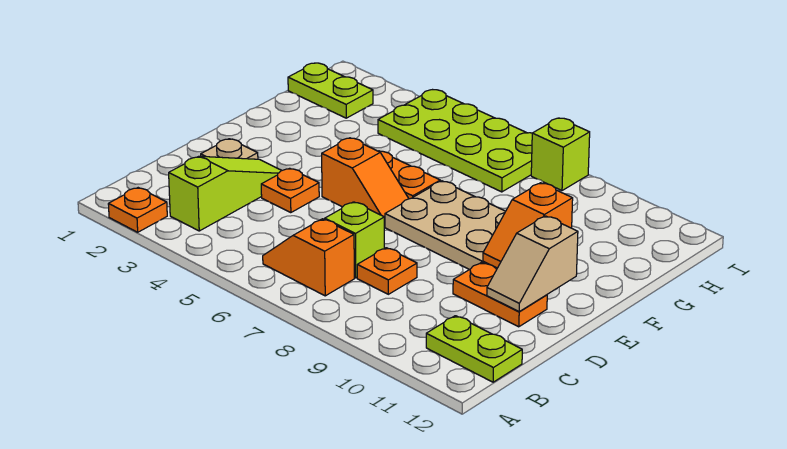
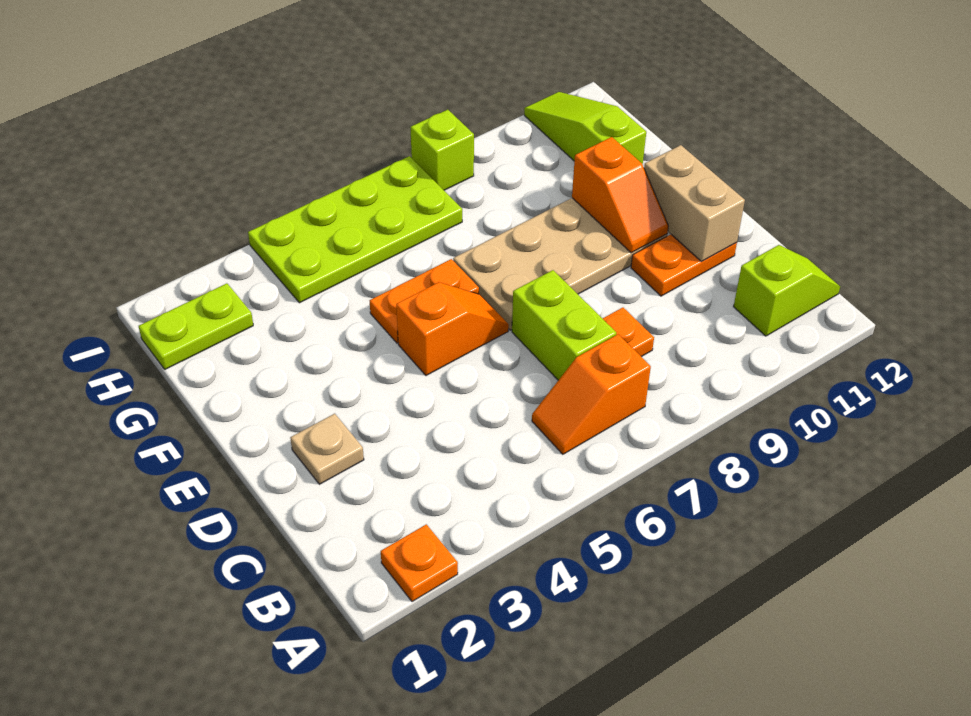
lime 1x3 slope [169,156,282,231] -> lime 1x3 slope moved to [524,92,646,164]
lime 1x2 plate [426,316,522,382] -> lime 1x2 slope [734,245,840,336]
lime 1x1 brick [324,202,384,278] -> lime 1x2 brick [512,270,616,380]
orange 1x1 plate [261,168,319,213] -> none
tan 1x2 slope [487,216,578,311] -> tan 1x2 brick [644,145,745,262]

